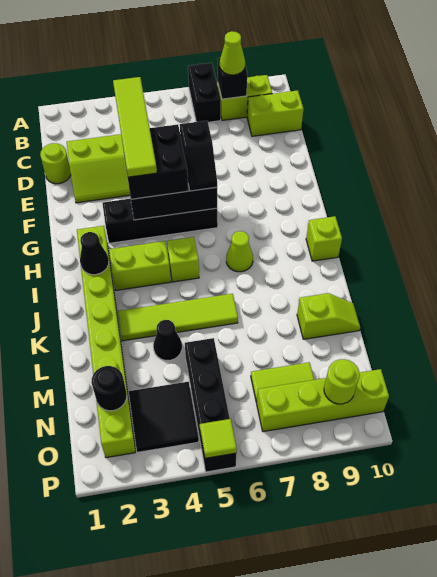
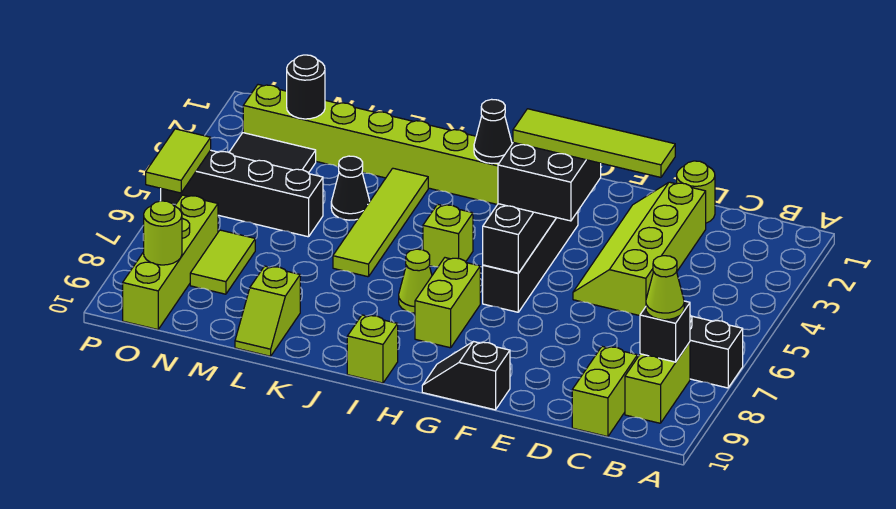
black 1x2 slope [180,121,217,191] -> black 1x2 slope moved to [422,342,510,410]
lime 1x2 brick [109,241,171,290] -> lime 1x2 brick moved to [415,258,480,348]
lime 1x1 tile [200,419,237,458] -> lime 1x2 tile [146,129,211,193]

